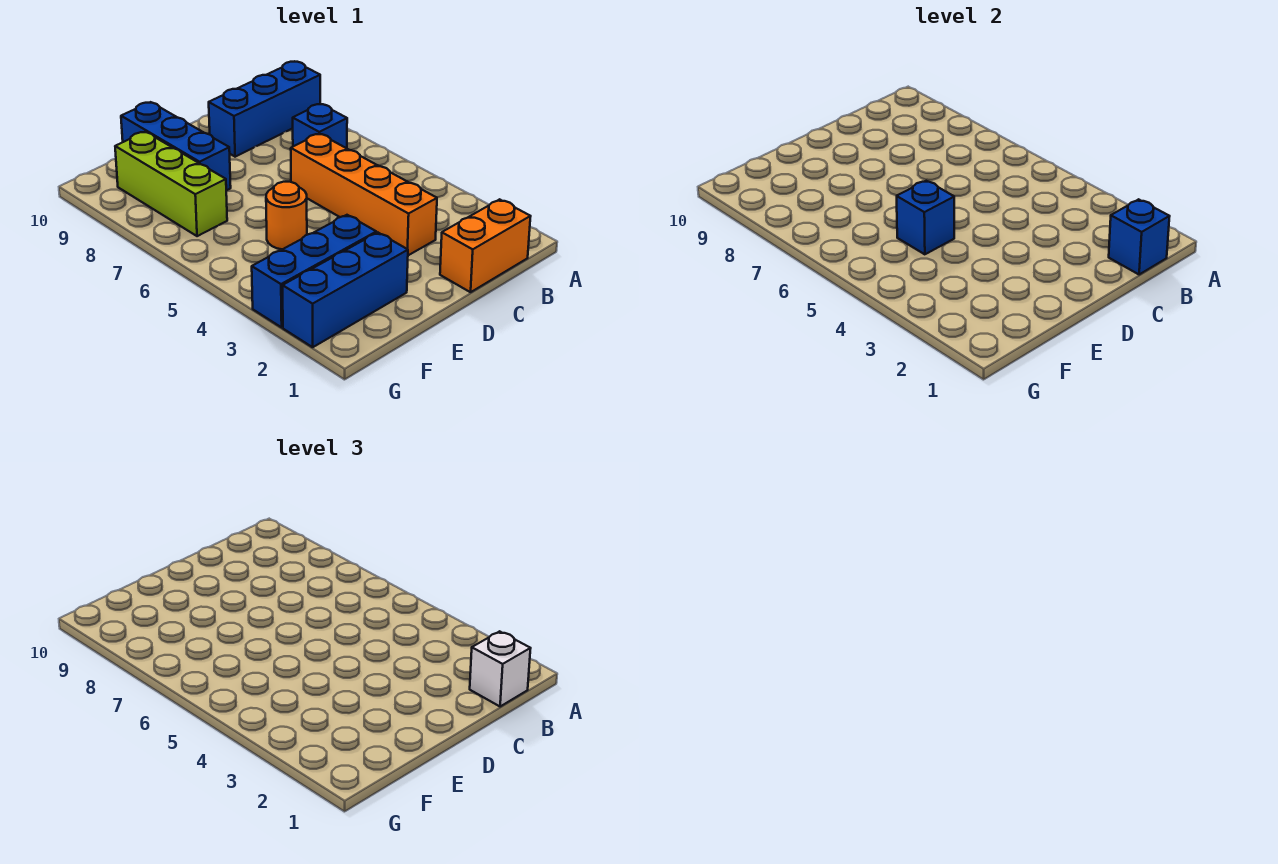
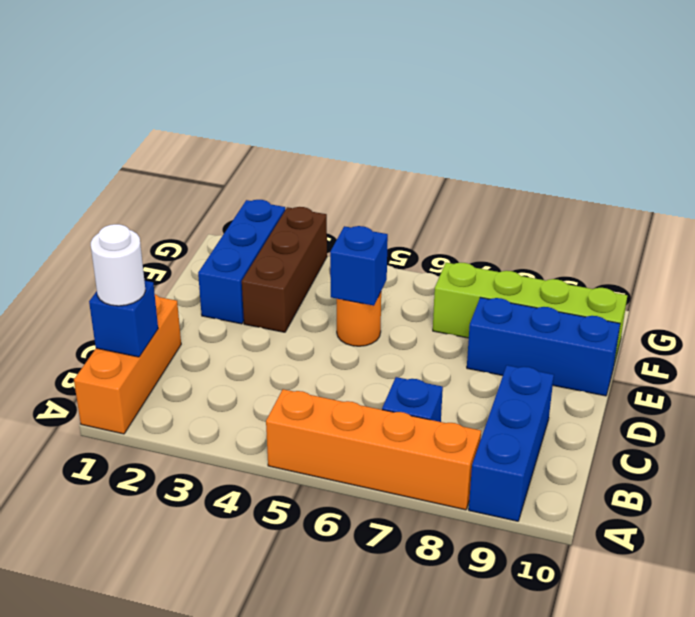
orange 1x2 brick [440,199,531,292] -> orange 1x3 brick [74,294,181,434]
white 1x1 brick [470,631,531,707] -> white 1x1 round brick [91,224,145,306]
orange 1x4 brick [291,134,437,255] -> orange 1x4 brick moved to [266,389,481,510]
blue 1x3 brick [252,215,376,327] -> brown 1x3 brick [242,207,327,332]
lime 1x3 brick [115,132,227,236] -> lime 1x4 brick [433,263,627,364]

